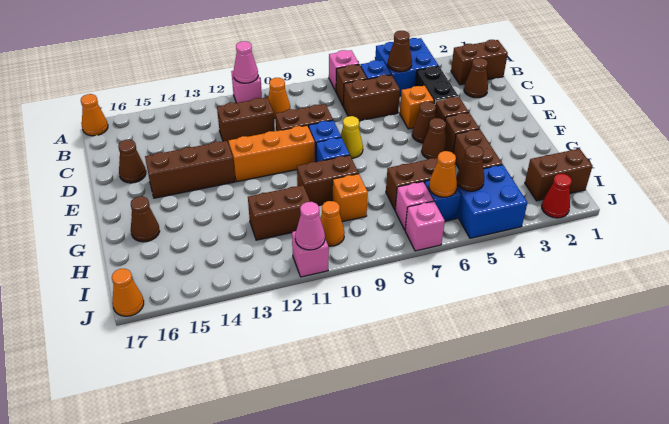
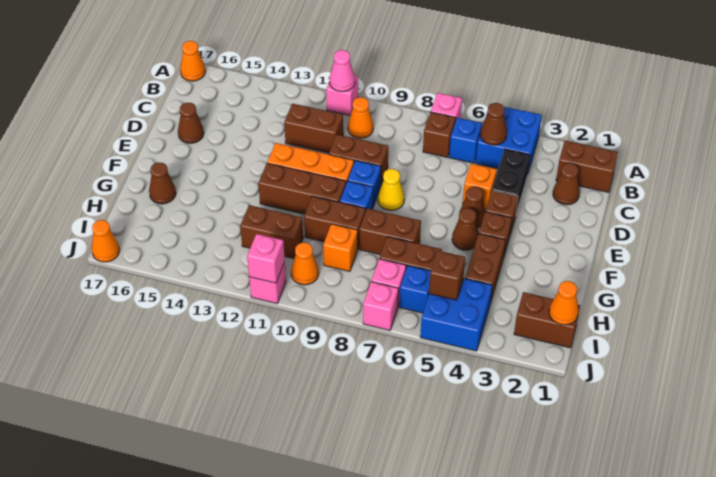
brown 1x2 brick [343,75,400,121] -> brown 1x2 brick moved to [359,209,421,255]
brown 1x3 brick [145,141,235,198] -> brown 1x3 brick moved to [258,163,346,214]
brown 1x1 cone [457,145,484,191] -> brown 1x1 brick [429,251,465,300]
orange 1x1 cone [429,151,457,197] -> orange 1x1 cone moved to [549,281,579,325]
red 1x1 cone [542,174,572,218] -> none
pink 1x1 cone [295,202,325,250] -> pink 1x1 brick [247,234,285,283]

